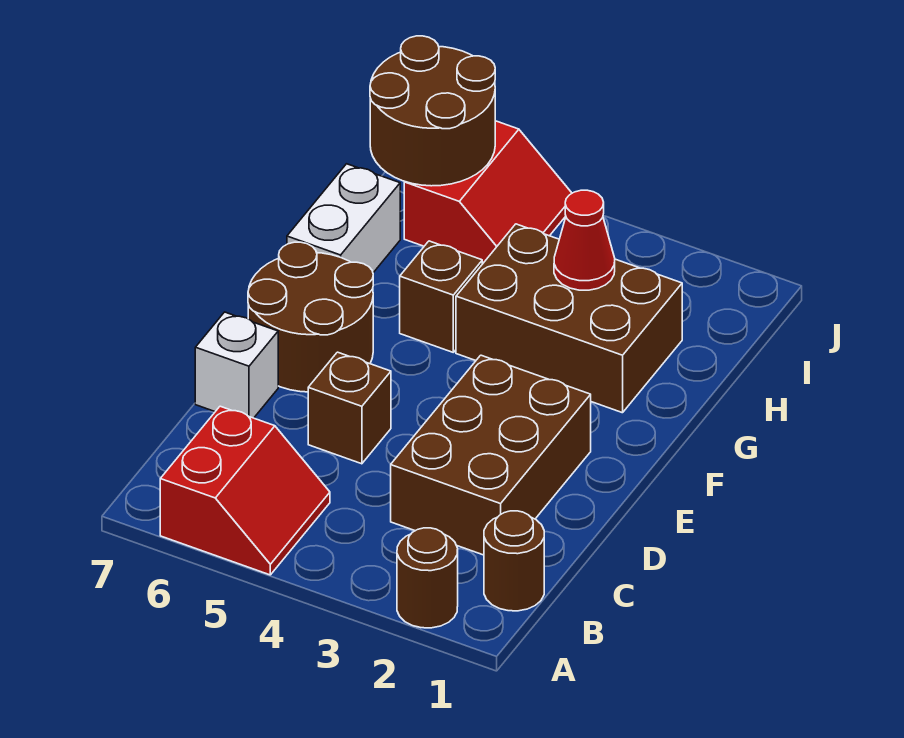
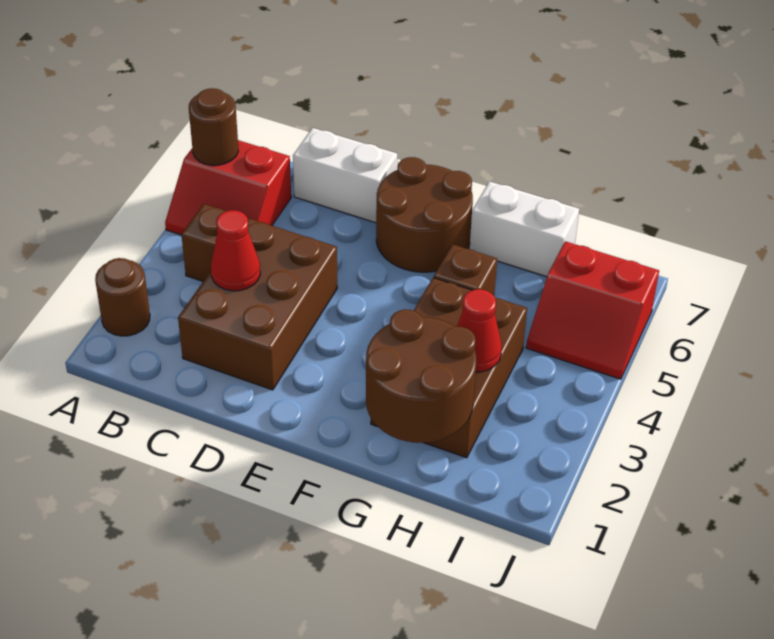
brown 1x1 round brick [484,511,544,611] -> brown 1x1 round brick moved to [189,88,238,165]
brown 2x3 brick [391,355,591,555] -> brown 2x3 brick turned to [178,218,337,390]
none -> red 1x1 cone [211,210,260,291]
brown 1x1 brick [308,352,391,464] -> brown 1x1 brick moved to [181,204,225,281]
white 1x1 brick [195,312,278,418] -> white 1x2 brick [293,128,397,223]
brown 2x2 round brick [370,36,495,186] -> brown 2x2 round brick moved to [366,310,476,443]

